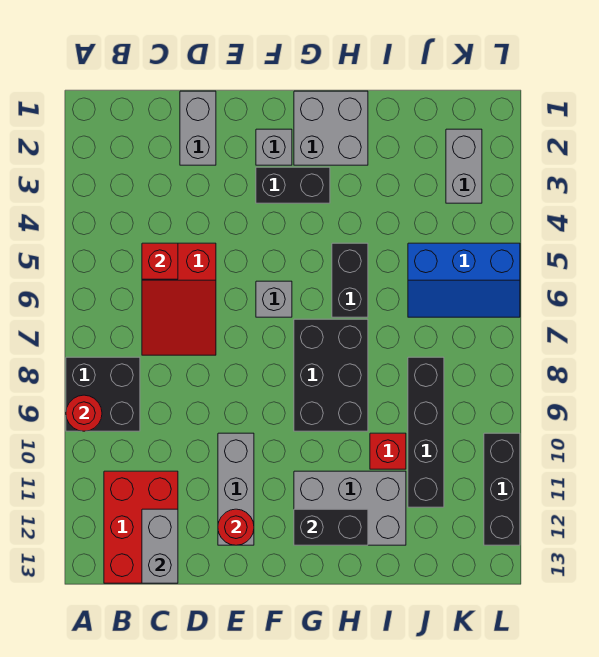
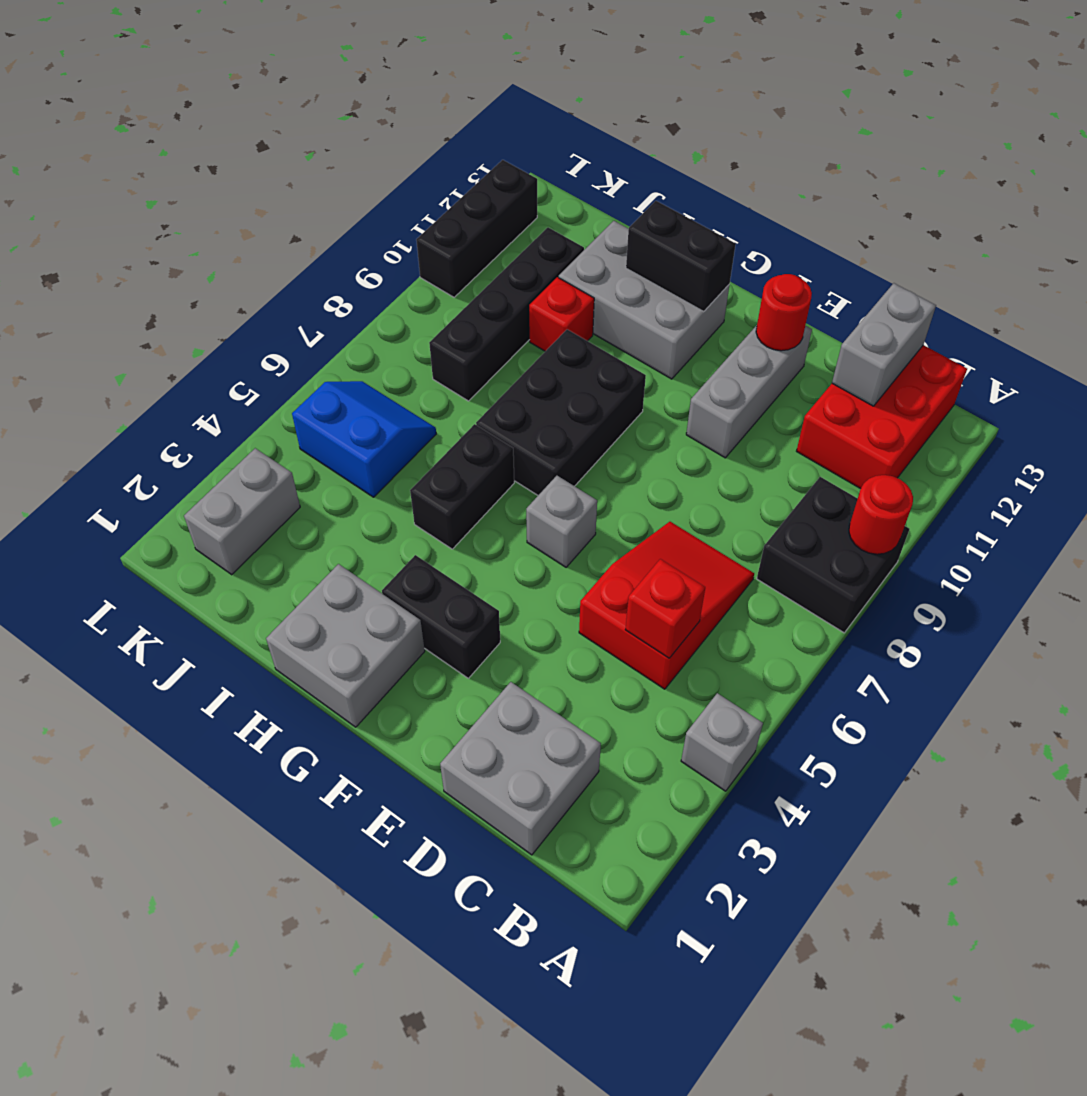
grey 1x2 brick [180,91,216,165] -> grey 2x2 brick [440,682,601,855]
grey 1x1 brick [256,129,292,165] -> grey 1x1 brick moved to [681,693,763,791]
blue 2x3 slope [408,243,520,317] -> blue 2x2 slope [292,381,436,497]

